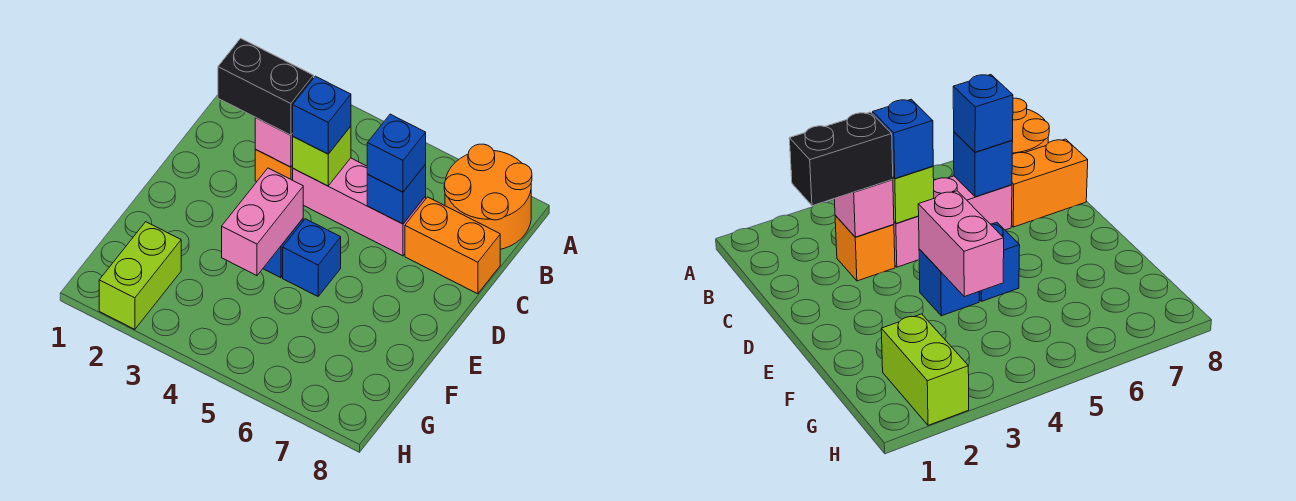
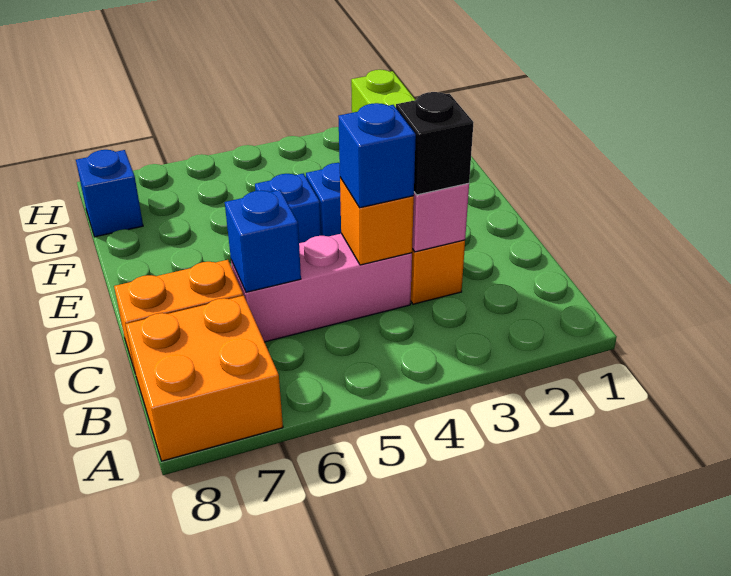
orange 2x2 round brick [444,144,532,249] -> orange 2x2 brick [126,296,283,461]
black 1x2 brick [218,38,314,135] -> black 1x1 brick [396,92,474,195]
lime 1x1 brick [292,126,351,186] -> orange 1x1 brick [340,178,414,265]
blue 1x1 brick [367,114,426,192] -> blue 1x1 brick moved to [76,150,143,237]
pink 1x2 brick [222,168,303,276] -> none

